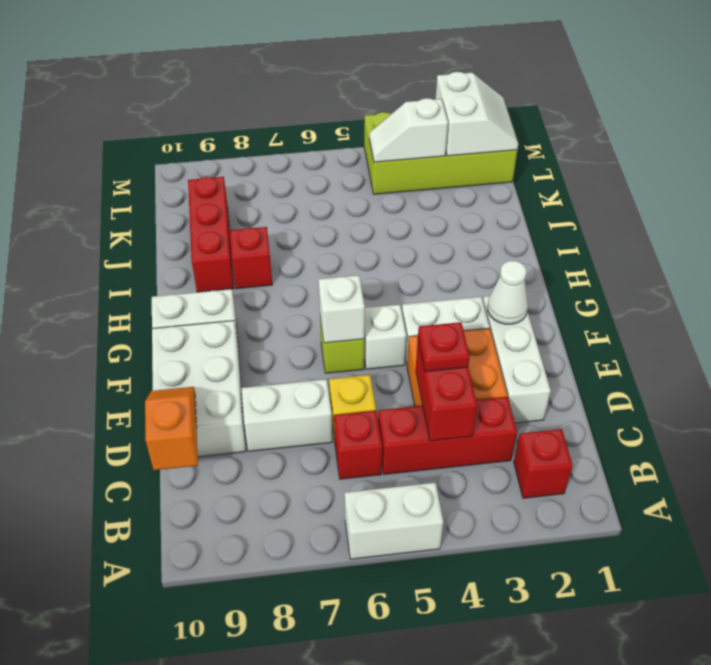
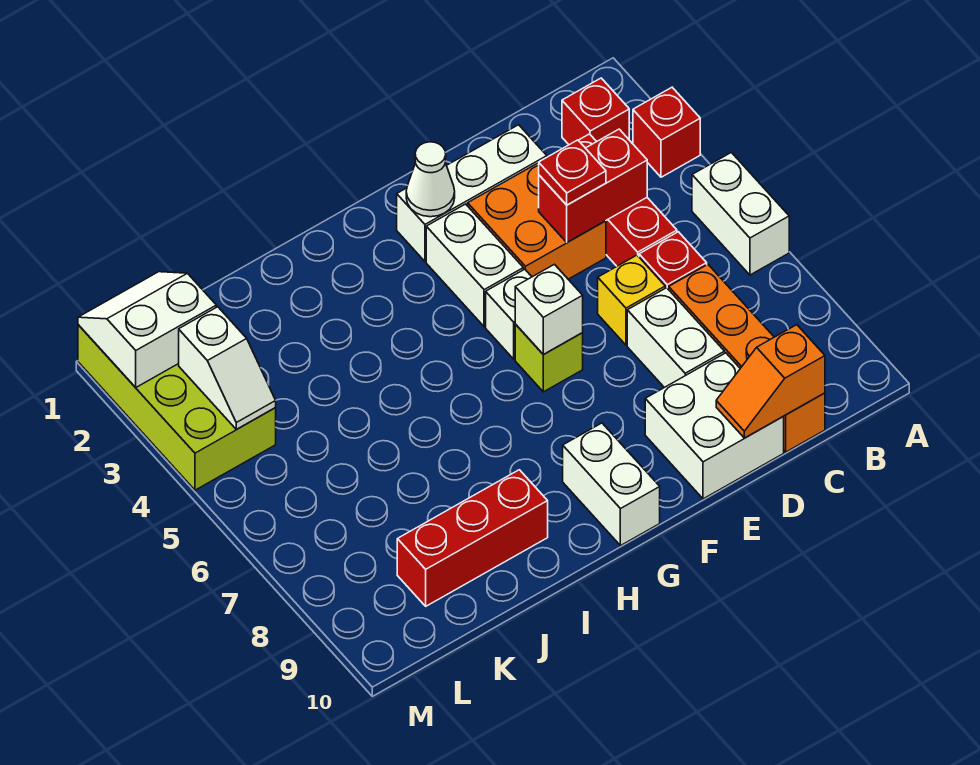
none -> orange 1x4 brick [669,265,825,452]
white 2x3 brick [152,321,246,457] -> white 2x2 brick [645,353,784,499]
red 1x1 brick [230,227,272,289] -> red 1x1 brick moved to [633,87,700,177]

